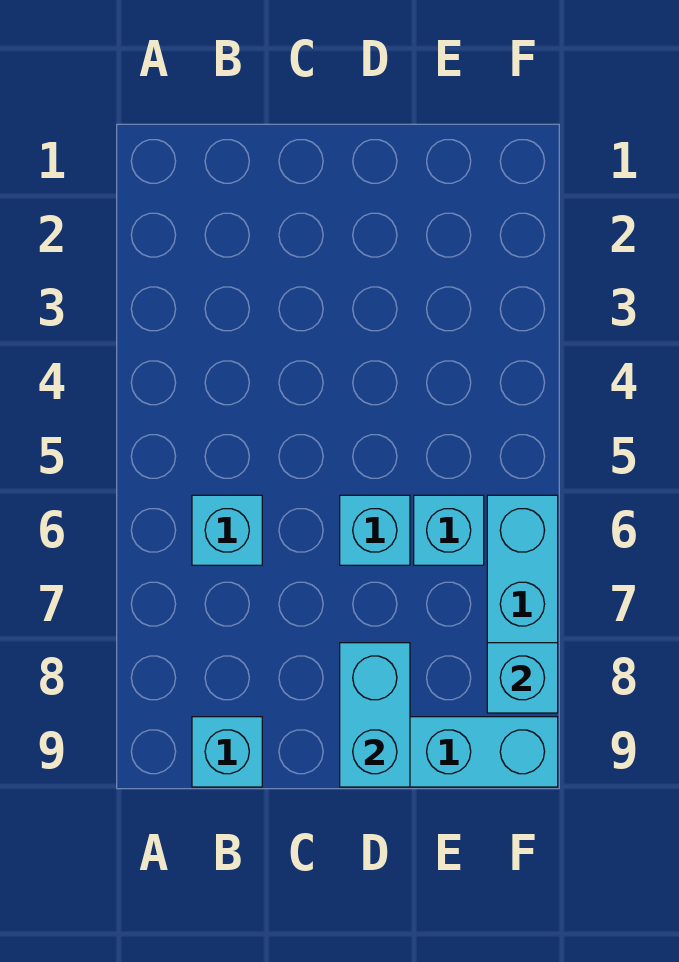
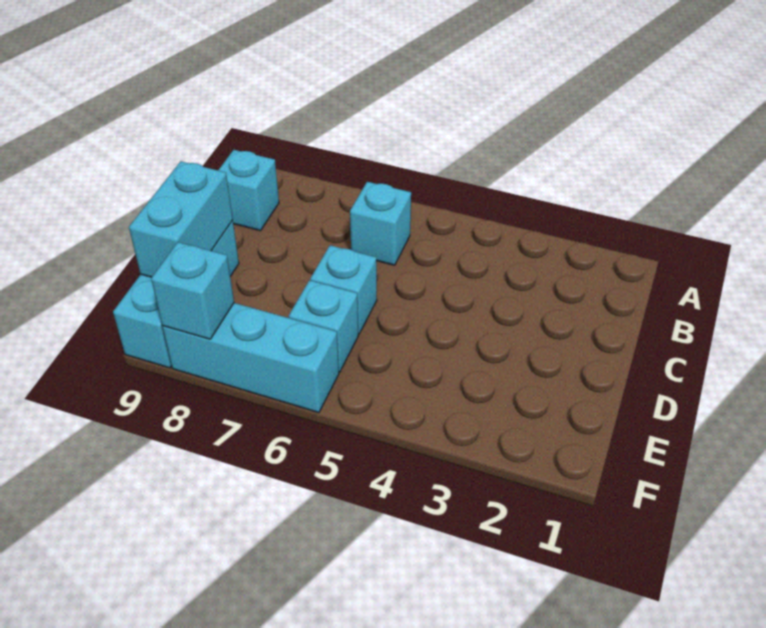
cyan 1x2 brick [340,643,410,787] -> cyan 1x2 brick turned to [129,161,233,277]

